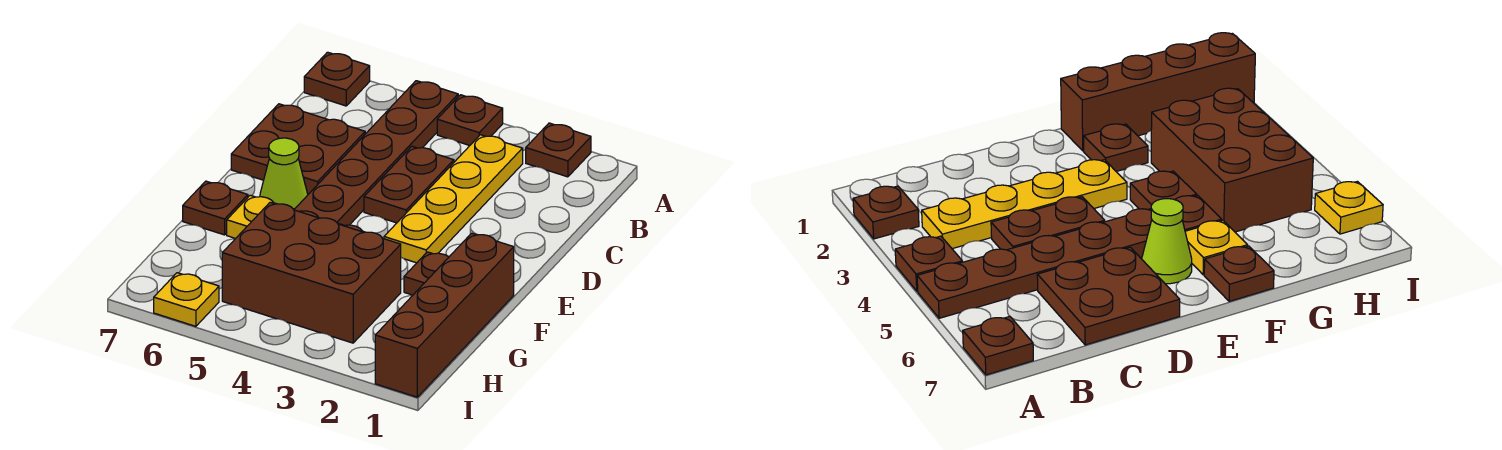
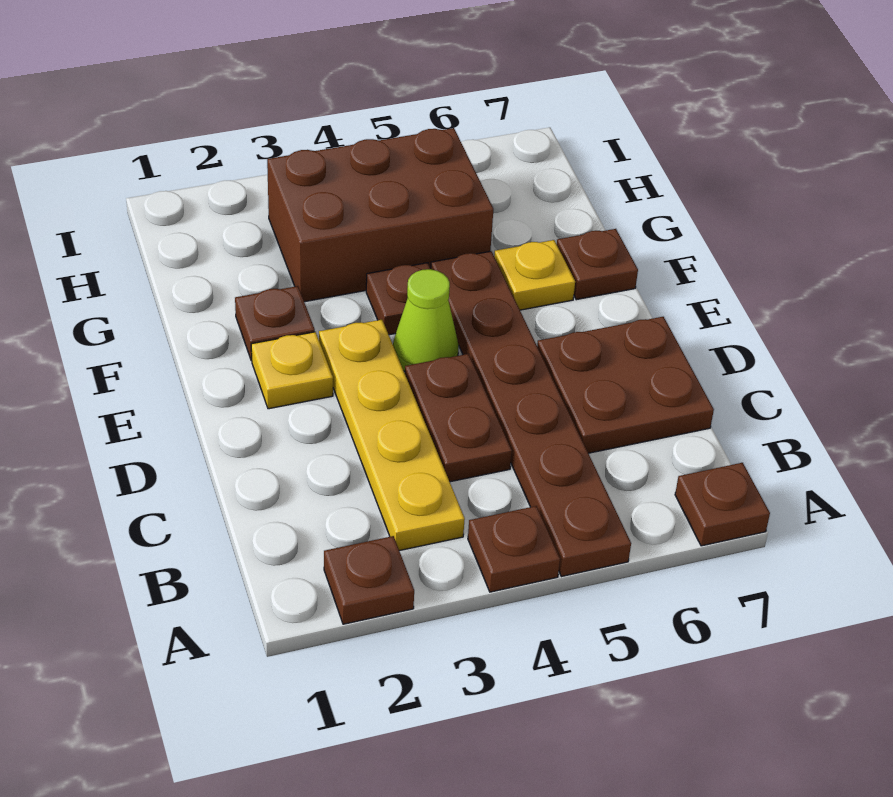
lime 1x1 cone [260,138,308,209] -> lime 1x1 cone moved to [393,269,459,371]
brown 1x4 brick [375,233,514,397] -> none
yellow 1x1 plate [154,273,219,326] -> yellow 1x1 plate moved to [251,332,333,409]

